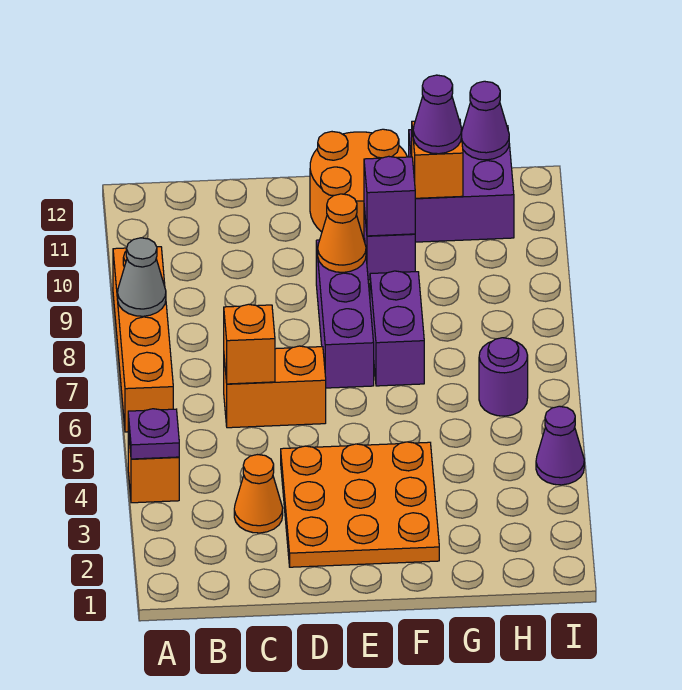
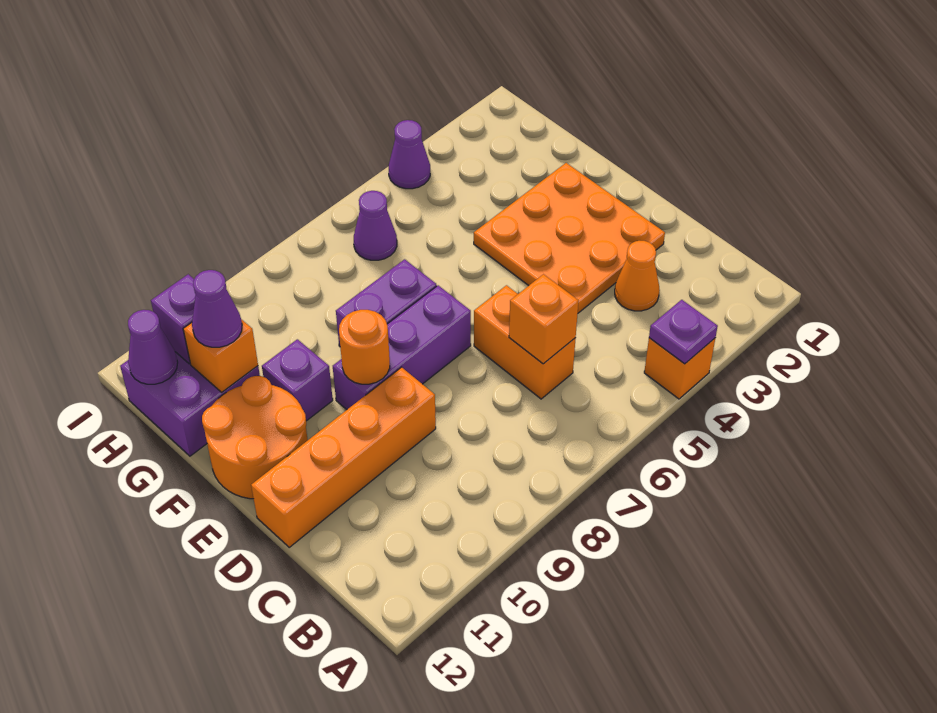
orange 1x4 brick [113,247,173,432] -> orange 1x4 brick moved to [251,367,436,547]
grey 1x1 cone [118,238,166,316] -> none
orange 1x1 cone [318,194,366,272] -> orange 1x1 round brick [339,310,390,384]
purple 1x1 brick [364,156,416,236] -> purple 1x1 brick moved to [151,274,196,364]
purple 1x1 round brick [479,338,528,416] -> purple 1x1 cone [354,191,397,260]

